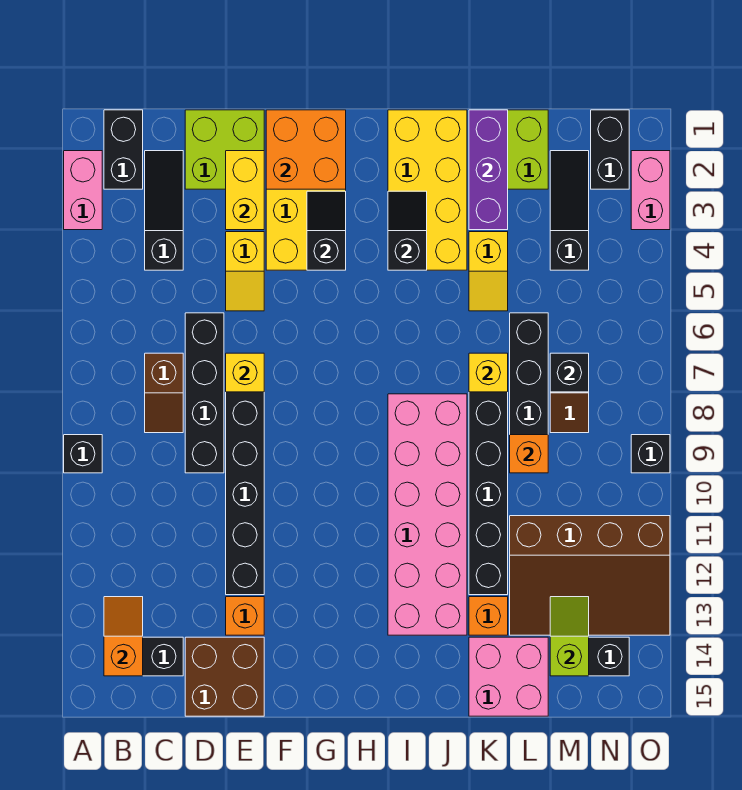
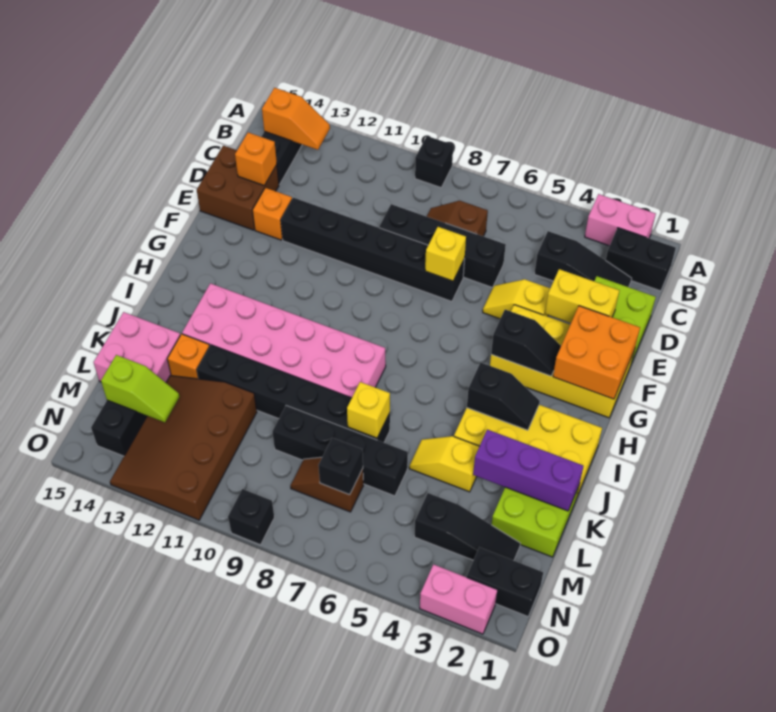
orange 1x1 brick [510,435,548,473] -> orange 1x1 brick moved to [235,132,277,185]

